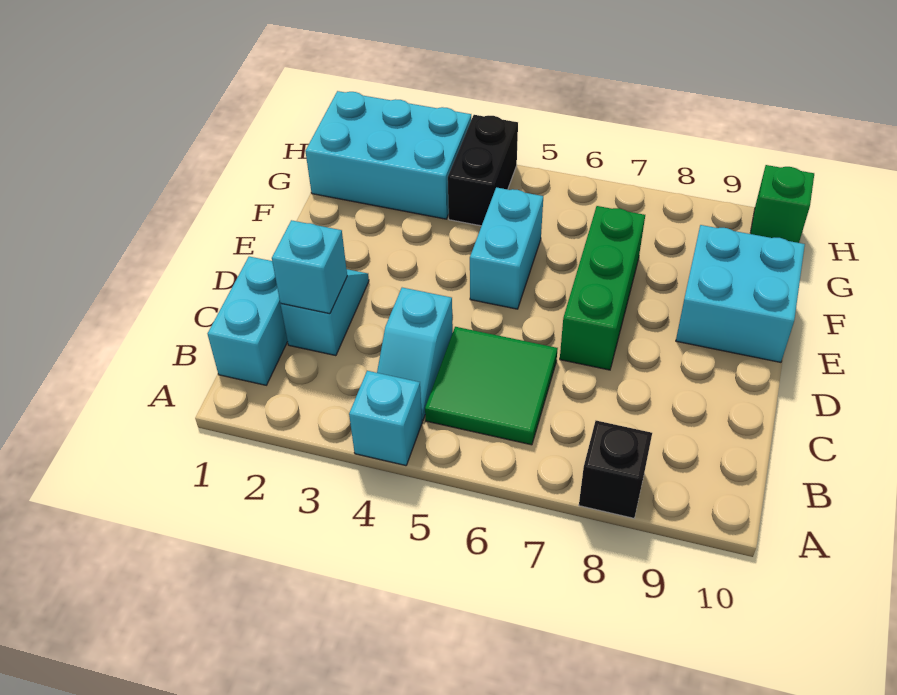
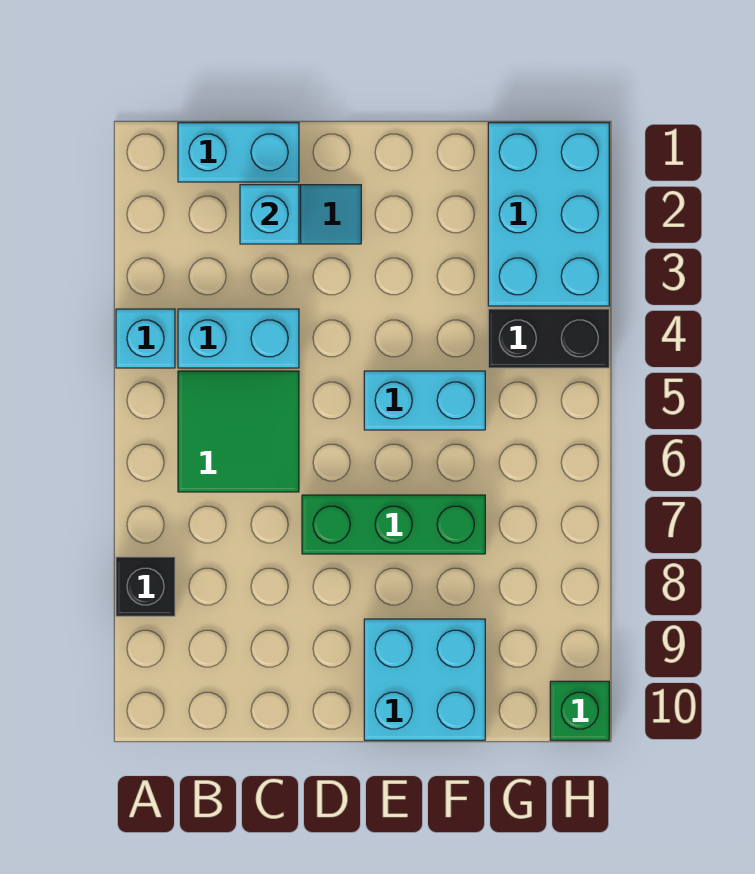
cyan 1x2 slope [377,288,453,420] -> cyan 1x2 brick [178,309,299,368]

